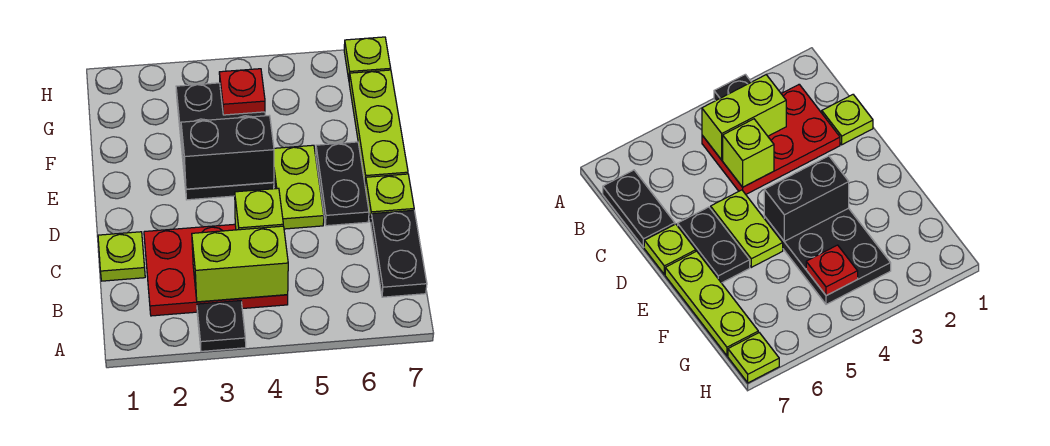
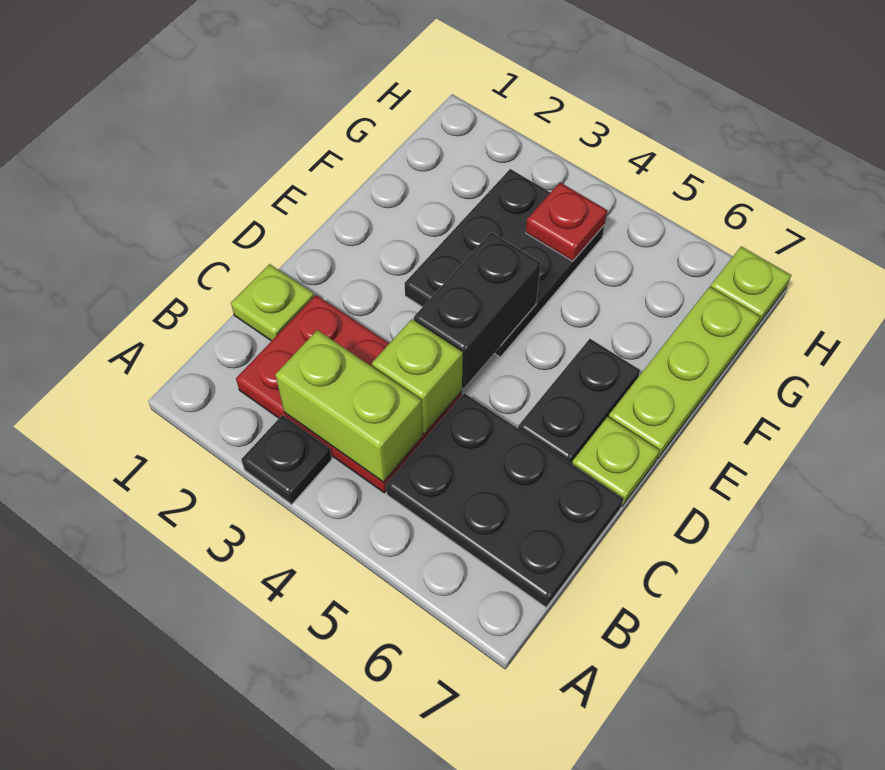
black 1x2 plate [371,210,427,297] -> black 2x3 plate [386,393,623,607]
lime 1x2 plate [274,145,324,229] -> none
black 1x2 brick [181,116,274,189] -> black 1x2 brick turned to [414,232,541,388]

